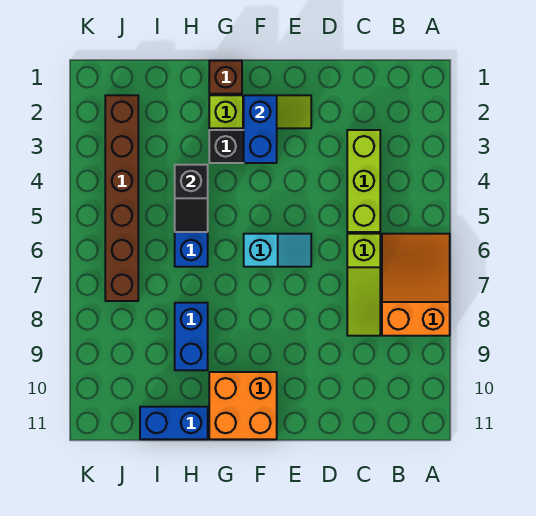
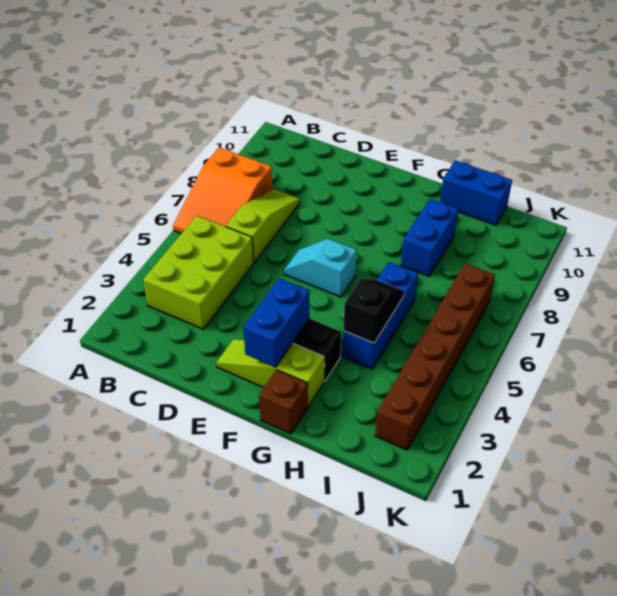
lime 1x3 brick [347,130,380,232] -> lime 2x3 brick [143,216,254,329]
orange 2x2 brick [209,372,277,439] -> none

